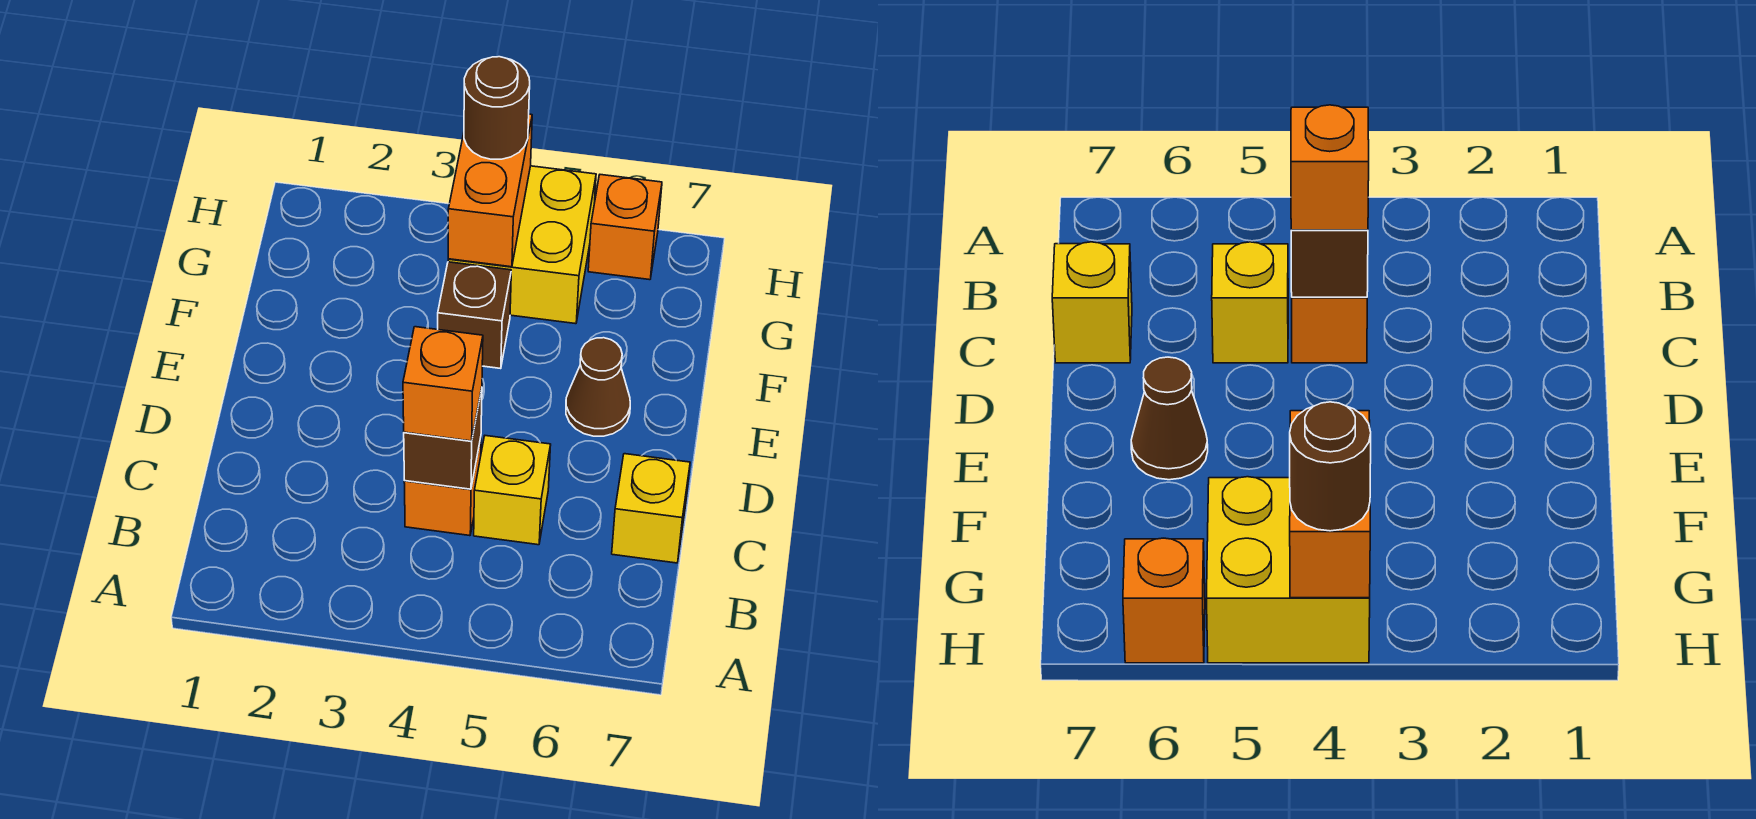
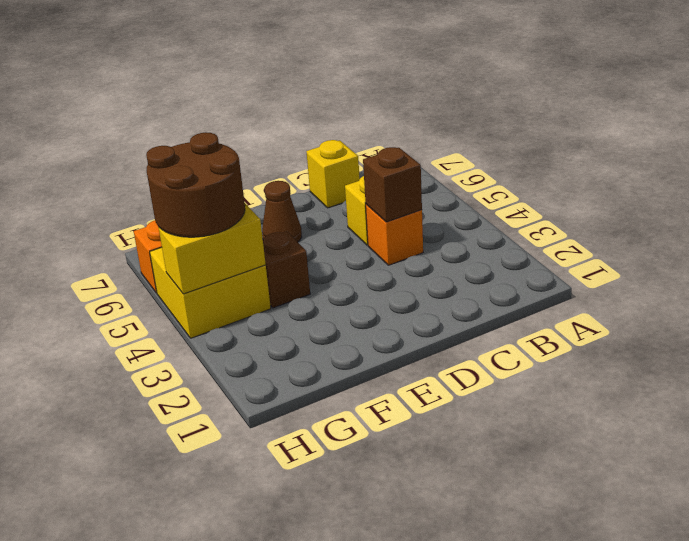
orange 1x1 brick [403,327,483,441] -> none
orange 1x2 brick [448,114,532,267] -> yellow 1x2 brick [159,204,266,294]
brown 1x1 round brick [464,57,530,159] -> brown 2x2 round brick [146,132,245,237]

